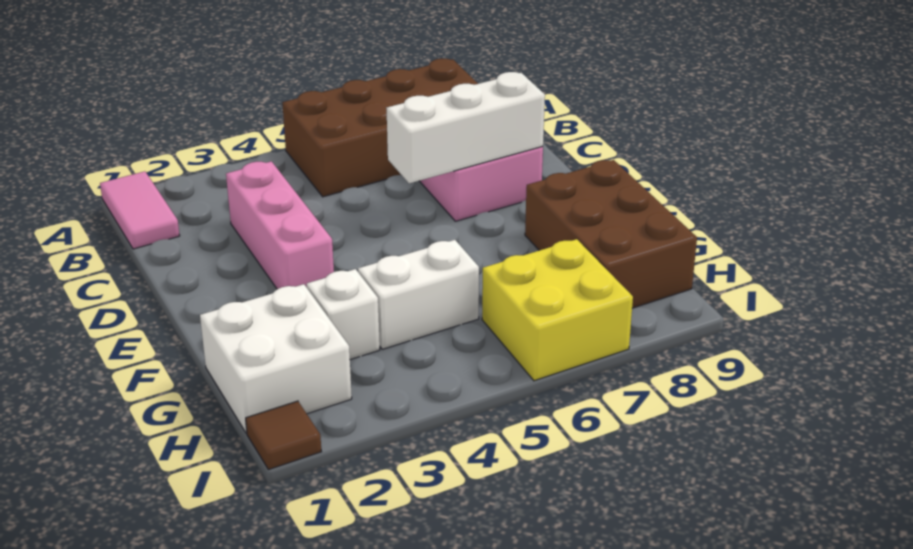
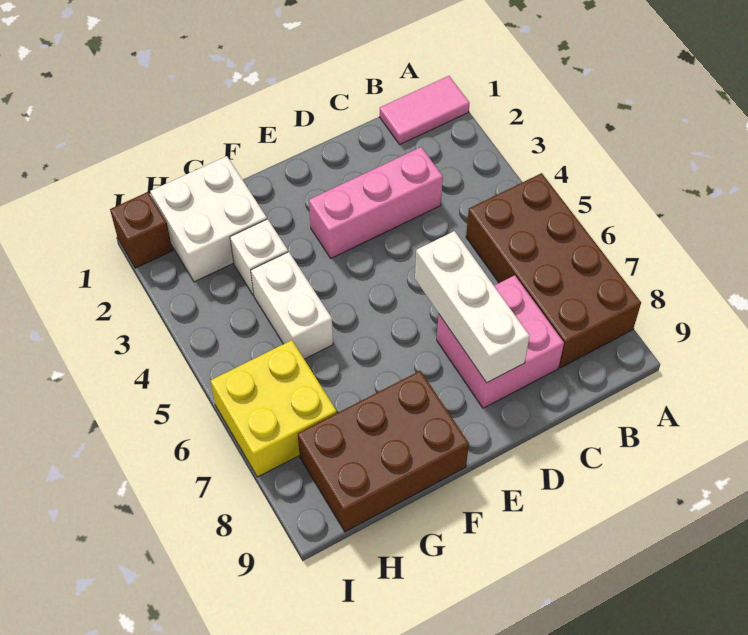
brown 1x1 tile [246,401,321,470] -> brown 1x1 brick [110,192,173,268]

